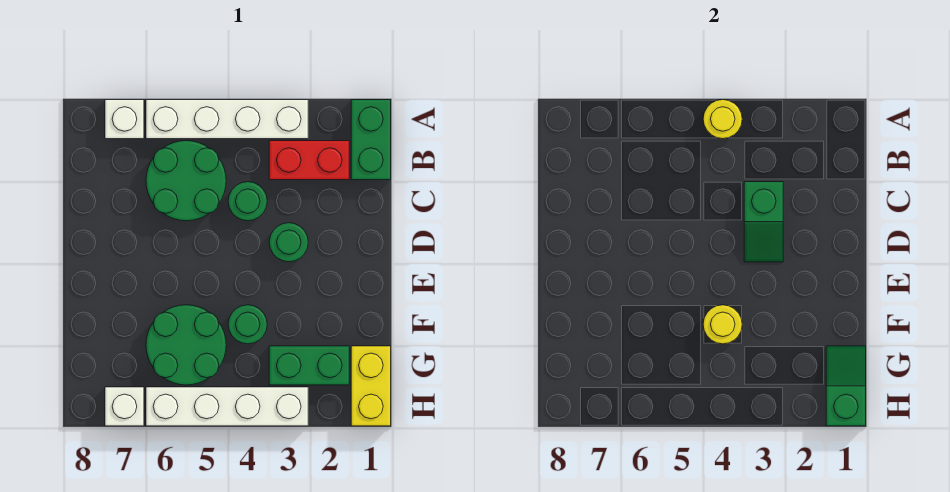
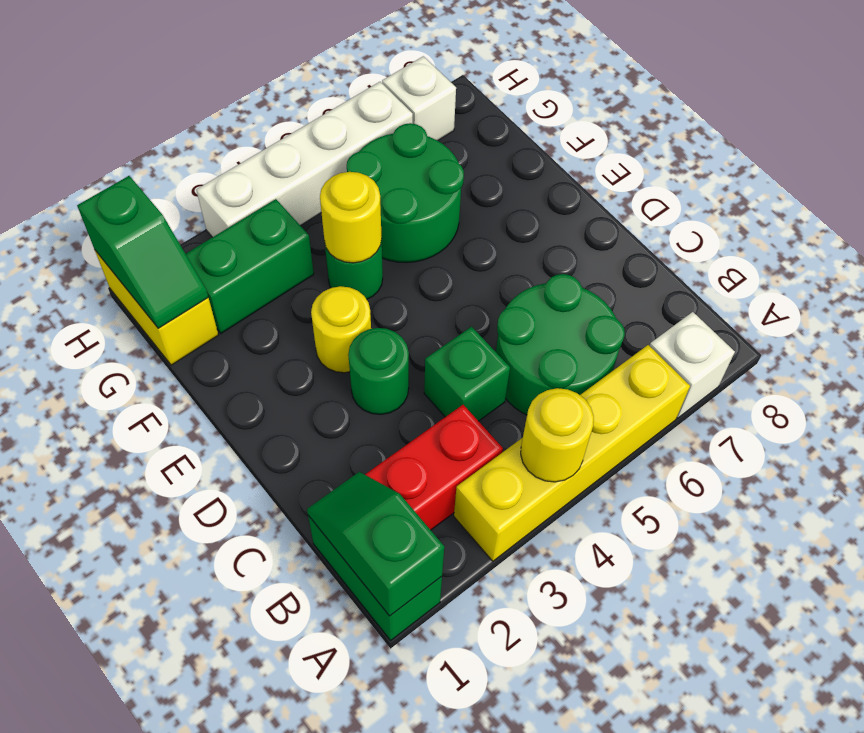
white 1x4 brick [146,100,308,139] -> yellow 1x4 brick [454,345,690,561]
green 1x2 slope [744,182,783,262] -> green 1x2 slope moved to [307,472,444,616]
green 1x1 round brick [228,182,267,221] -> green 1x1 brick [424,327,510,421]
none -> yellow 1x1 round brick [311,286,371,373]

